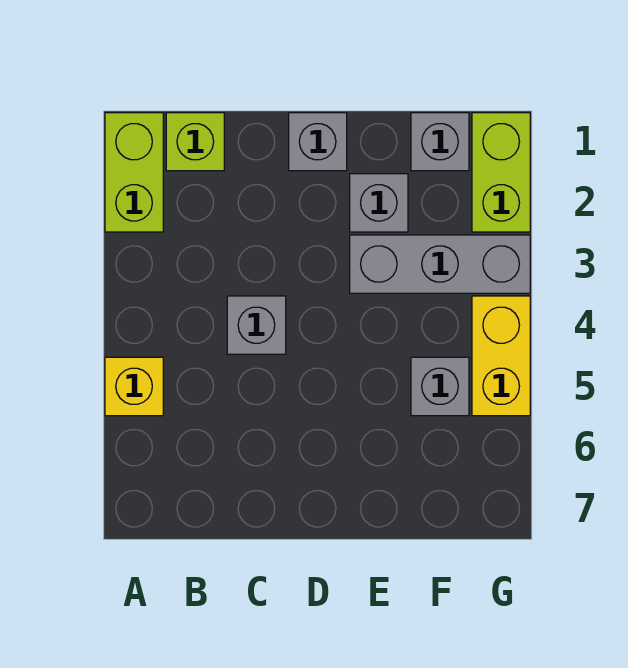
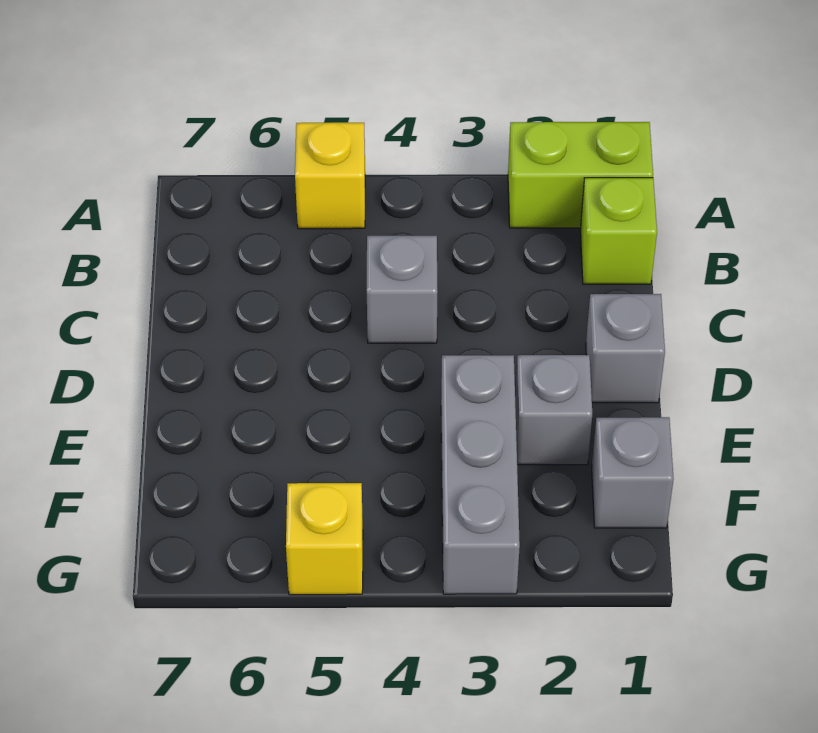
grey 1x1 brick [411,357,469,416] -> none
lime 1x2 brick [472,113,530,232] -> none
yellow 1x2 brick [472,296,530,416] -> yellow 1x1 brick [286,483,363,595]

